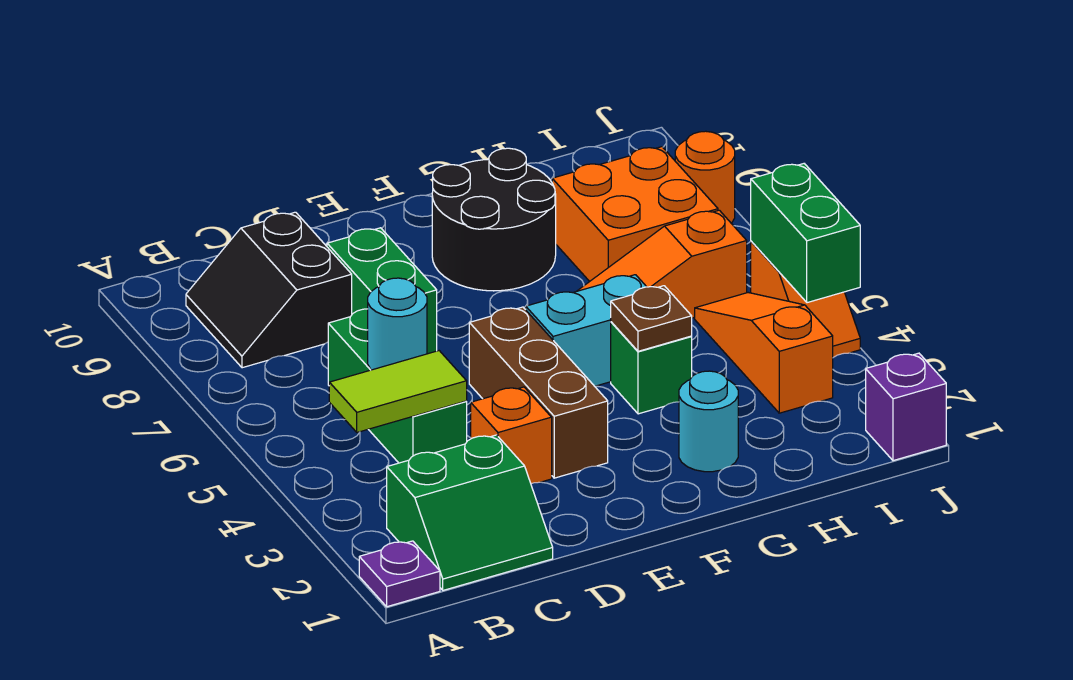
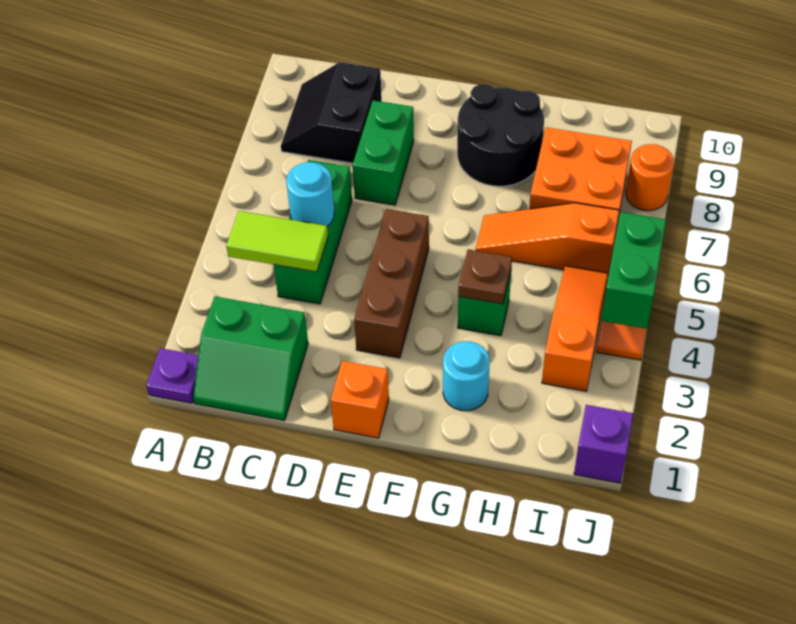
orange 1x1 brick [471,387,552,484] -> orange 1x1 brick moved to [331,361,389,438]
cyan 1x2 brick [526,275,646,386] -> none

